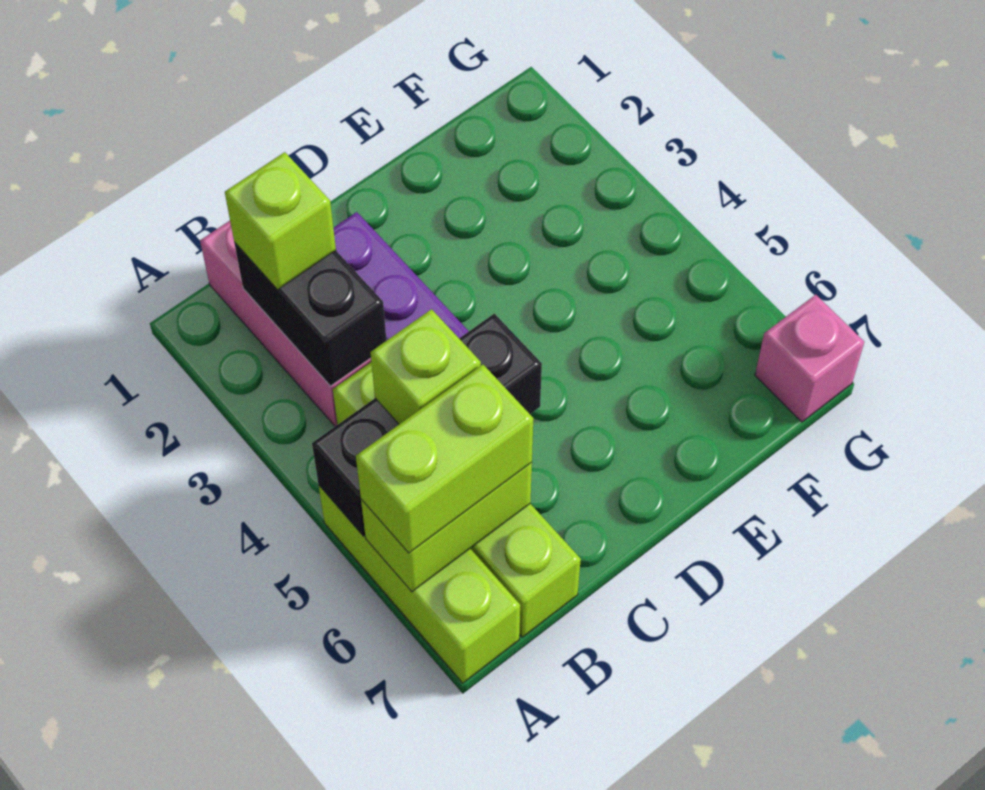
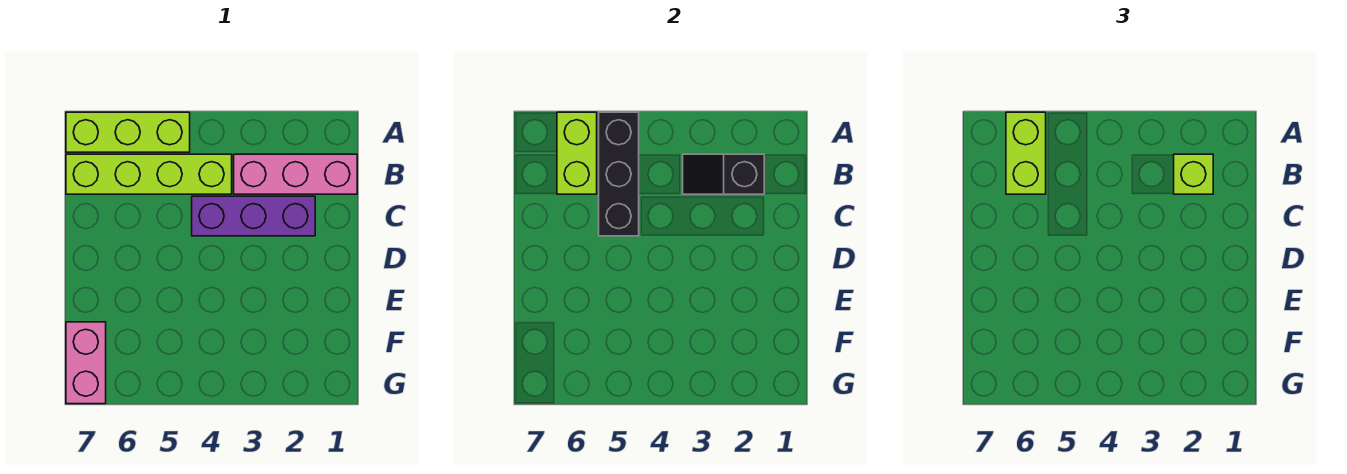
black 1x2 brick [234,242,386,386] -> black 1x2 slope [683,154,764,194]
lime 1x1 brick [370,309,481,424] -> none
pink 1x1 brick [755,295,864,422] -> pink 1x2 brick [66,322,106,404]

